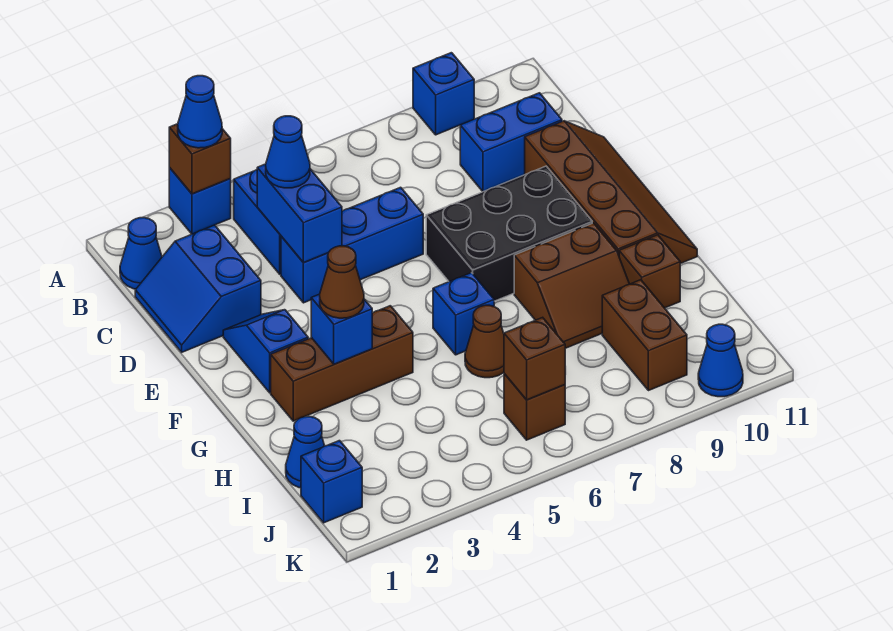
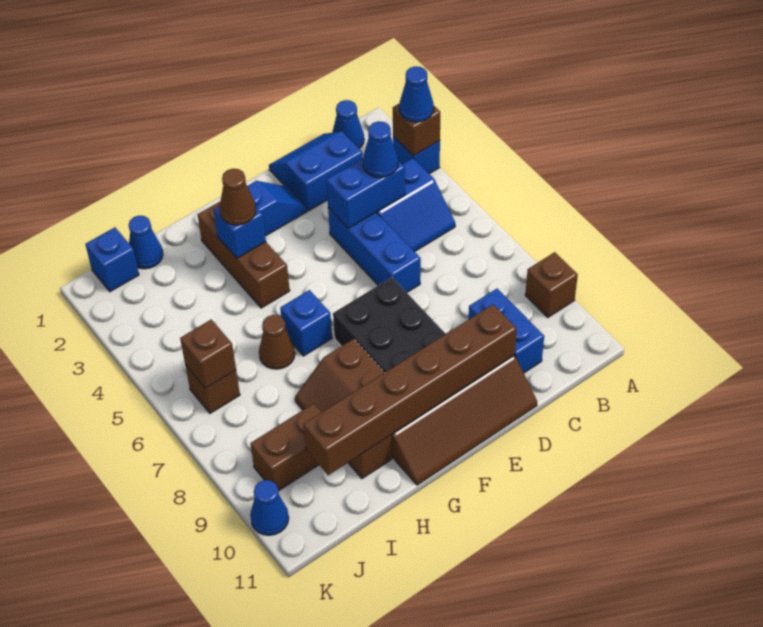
blue 1x1 brick [413,53,474,135] -> brown 1x1 brick [525,252,578,318]
none -> brown 1x6 brick [303,305,517,475]

